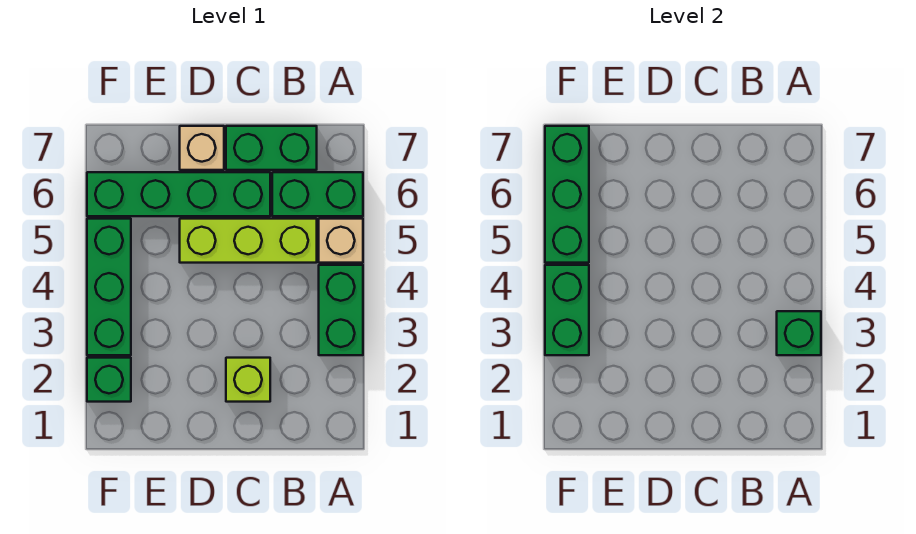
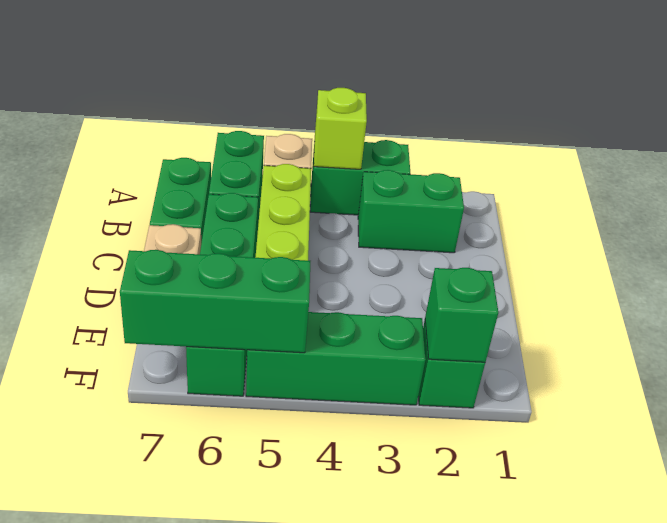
green 1x1 brick [777,311,821,355] -> green 1x1 brick moved to [425,268,498,362]
lime 1x1 brick [226,358,270,402] -> lime 1x1 brick moved to [314,88,367,169]
green 1x2 brick [545,265,589,355] -> green 1x2 brick moved to [358,170,464,253]

